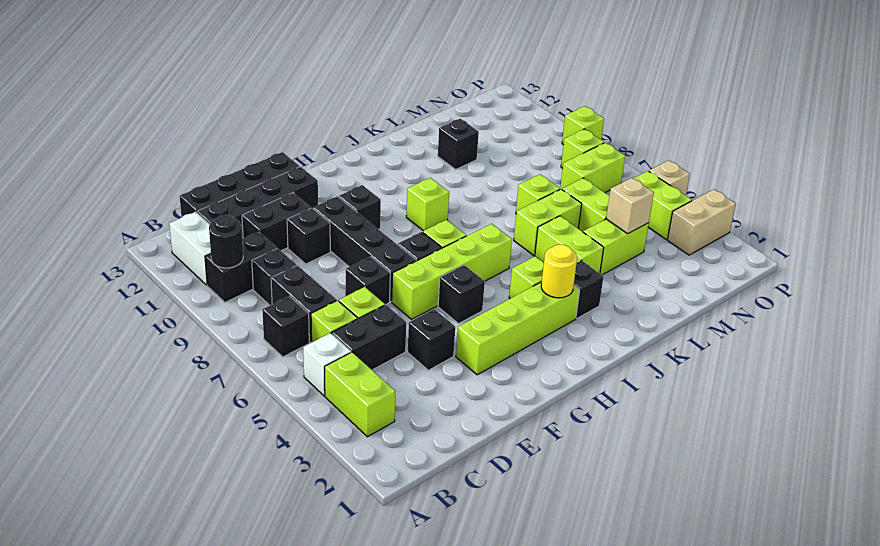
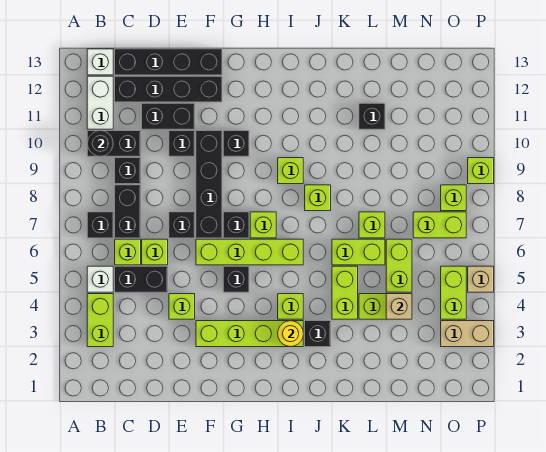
none -> white 1x1 brick [87,49,113,75]
black 1x1 brick [408,309,455,370] -> lime 1x1 brick [169,294,195,319]
none -> lime 1x1 brick [305,185,331,211]

